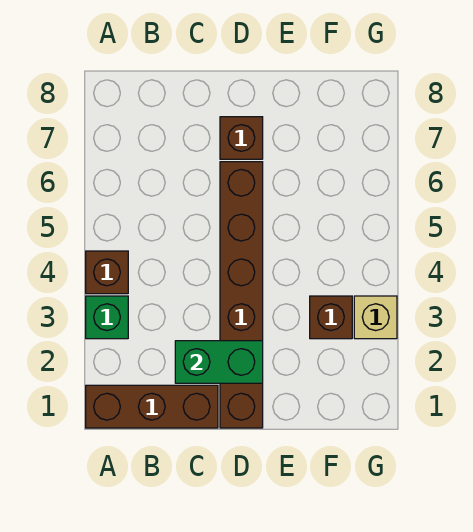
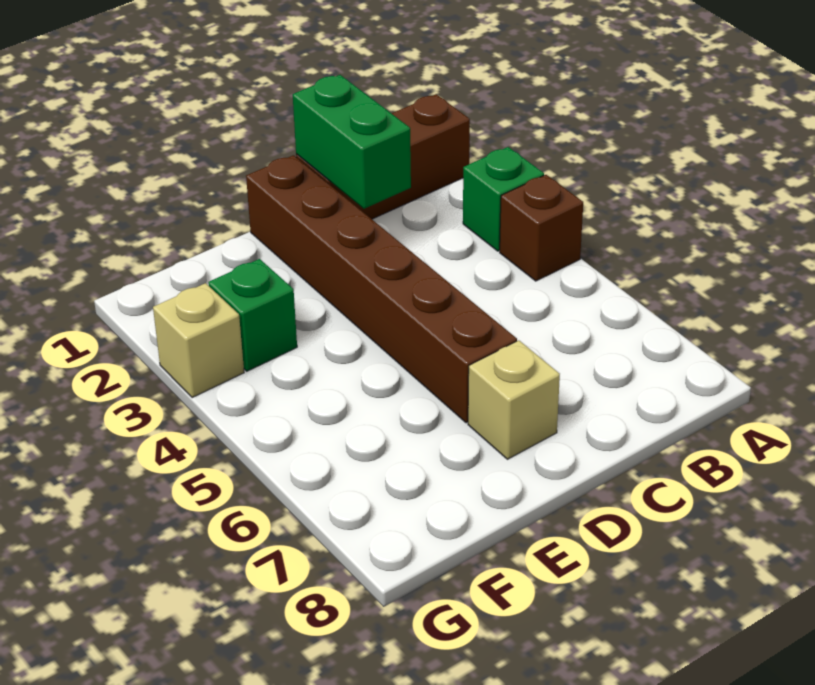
green 1x2 brick [175,341,263,383] -> green 1x2 brick turned to [293,75,411,209]
brown 1x1 brick [220,117,263,159] -> tan 1x1 brick [468,340,560,459]
brown 1x1 brick [310,296,352,339] -> green 1x1 brick [208,259,297,371]

